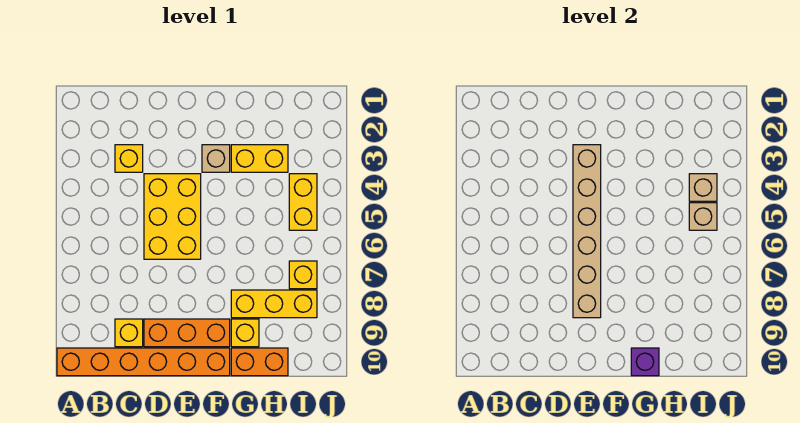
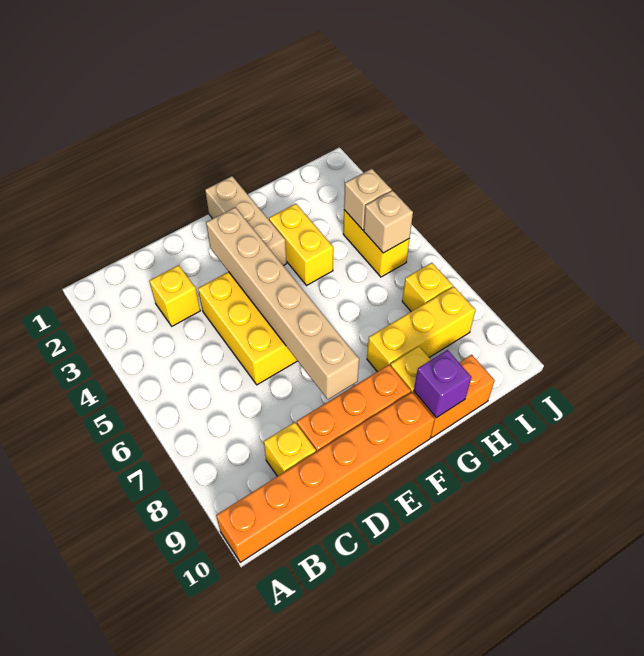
tan 1x1 brick [202,145,230,172] -> tan 1x3 brick [205,176,287,266]
yellow 1x2 brick [231,145,288,172] -> yellow 1x2 brick turned to [269,204,333,286]

